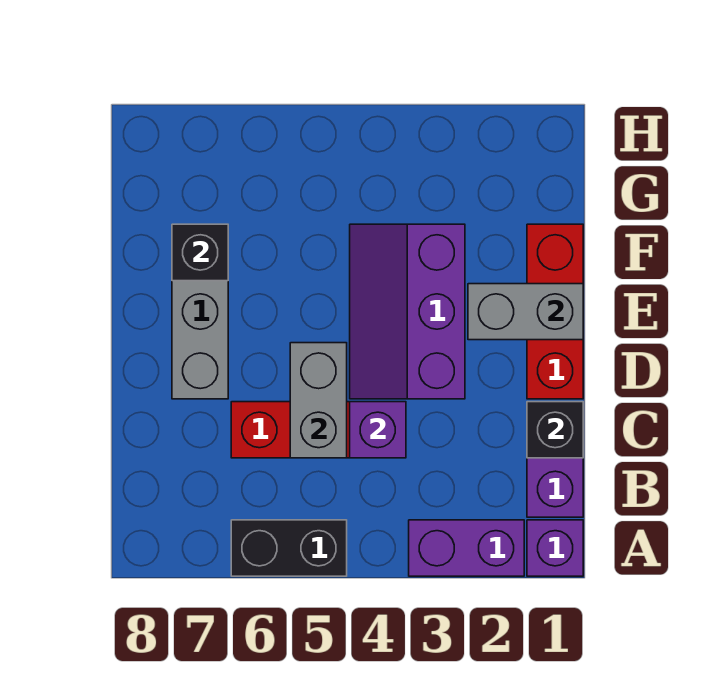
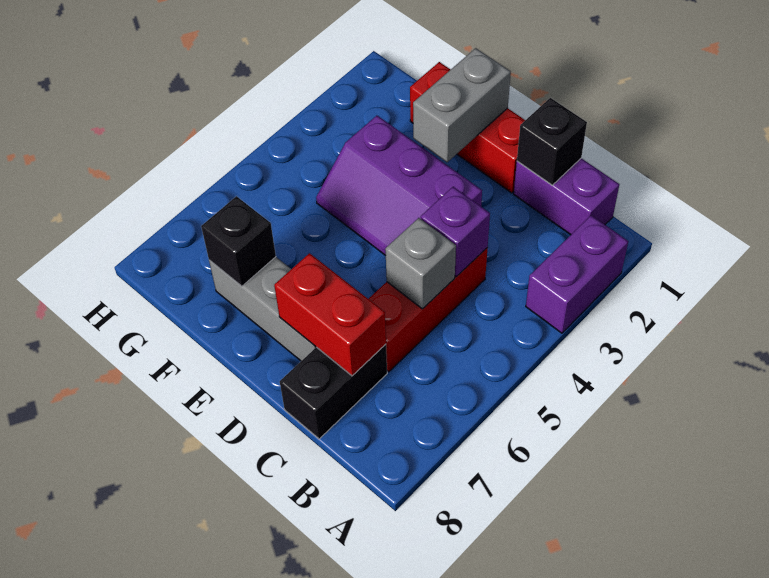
purple 1x1 brick [527,520,583,576] -> none
black 1x2 brick [231,520,347,576] -> black 1x2 brick moved to [280,344,387,439]
grey 1x2 brick [290,343,347,458] -> grey 1x1 brick [385,218,456,309]
none -> red 1x2 brick [274,253,386,376]

